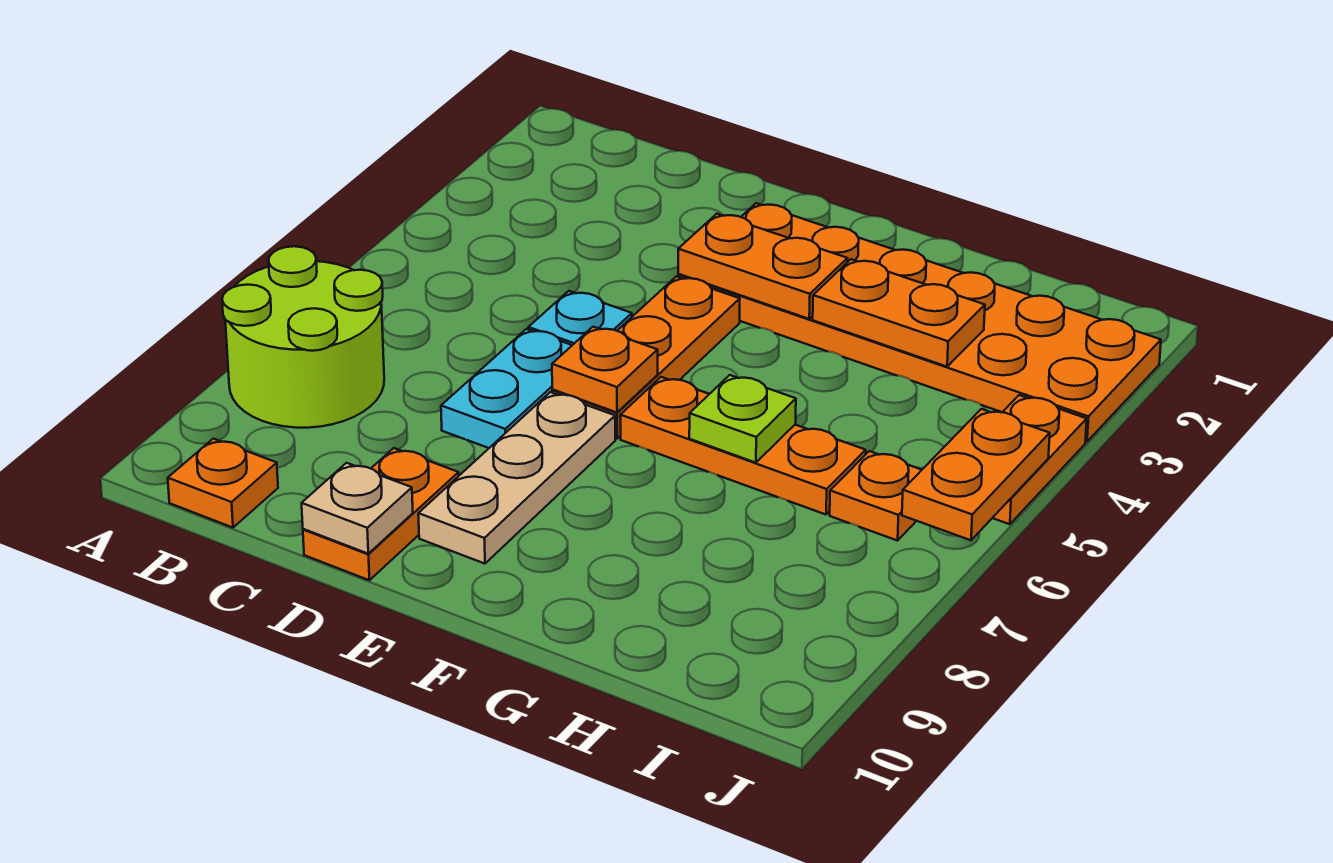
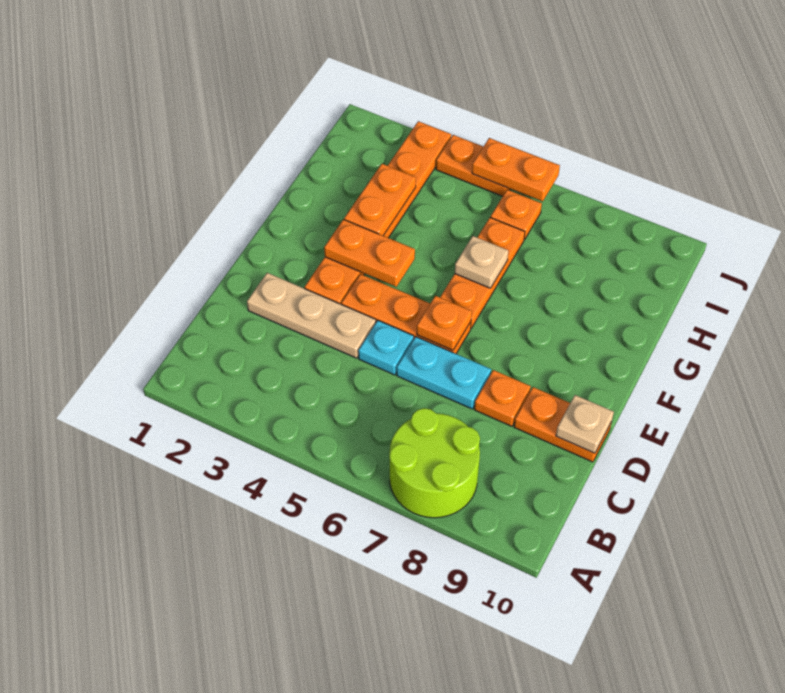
orange 1x1 plate [168,439,278,528] -> orange 1x1 plate moved to [474,370,531,426]
orange 2x6 plate [678,203,1161,442] -> orange 1x6 plate [304,121,451,304]
orange 1x2 plate [678,214,848,319] -> orange 1x2 plate turned to [324,219,415,287]
tan 1x3 plate [418,392,615,564] -> tan 1x3 plate moved to [247,273,376,358]
lime 1x1 plate [689,375,796,463] -> tan 1x1 plate [455,236,508,288]

